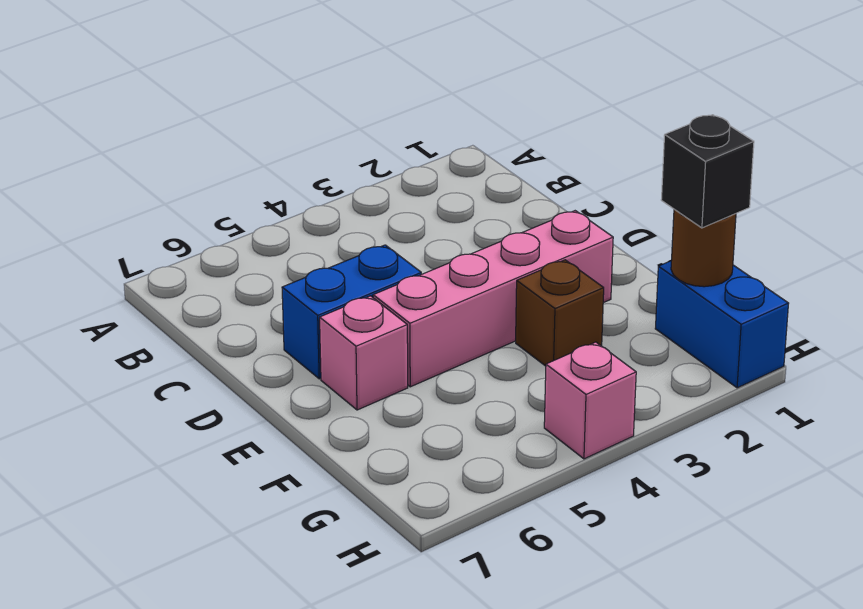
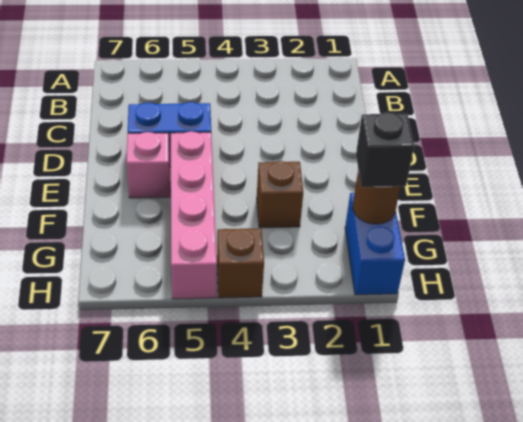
pink 1x4 brick [373,211,613,387] -> pink 1x4 brick turned to [171,131,217,299]
pink 1x1 brick [544,342,636,459] -> brown 1x1 brick [217,228,264,298]

